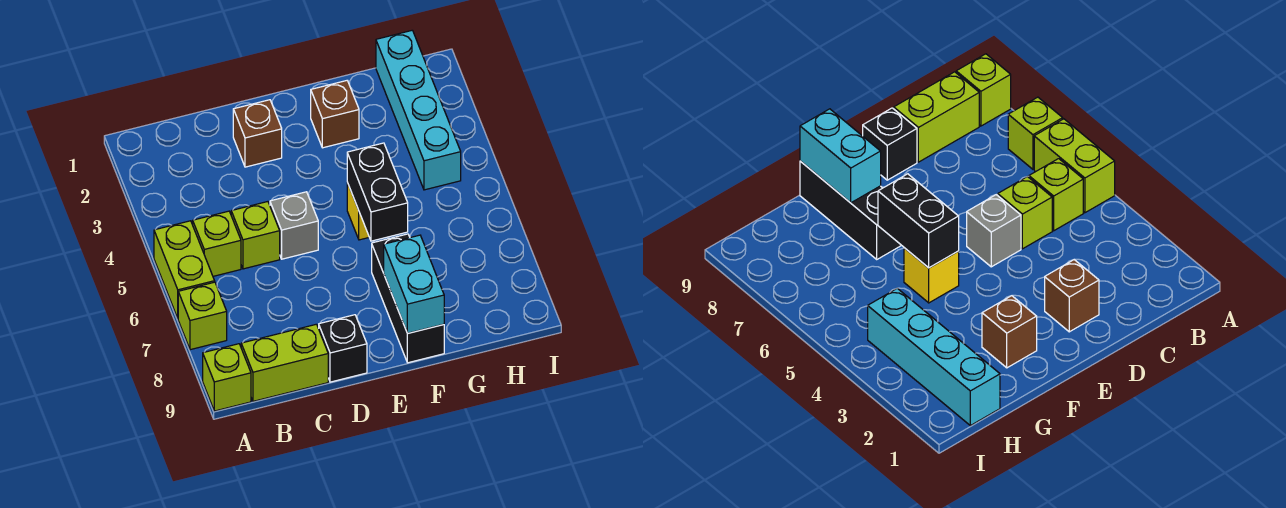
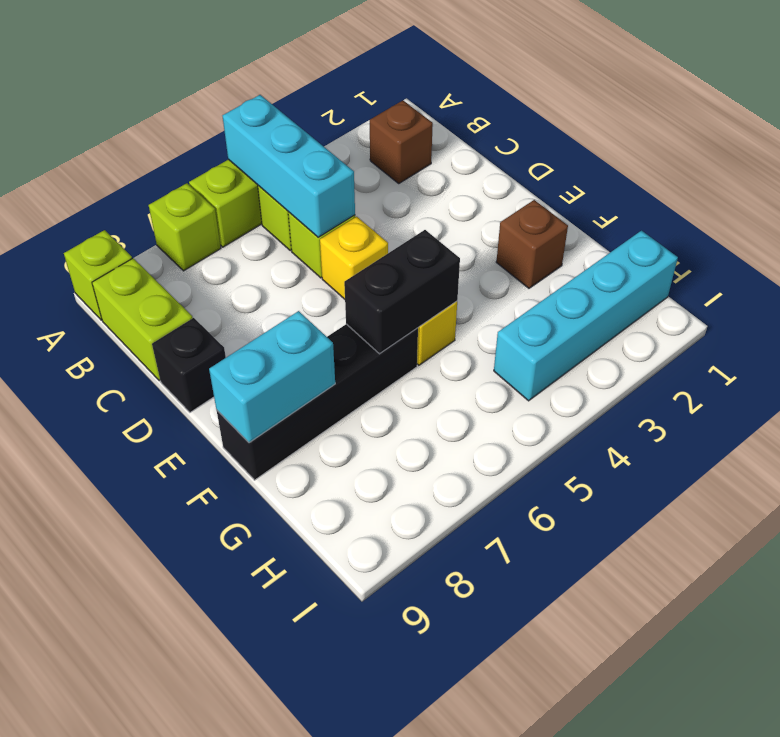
none -> cyan 1x3 brick [223,95,355,237]
brown 1x1 brick [233,100,282,167] -> brown 1x1 brick moved to [370,101,433,183]
grey 1x1 brick [270,192,318,259] -> yellow 1x1 brick [320,217,388,299]
black 1x3 brick [372,234,444,363] -> black 1x4 brick [217,324,418,480]

